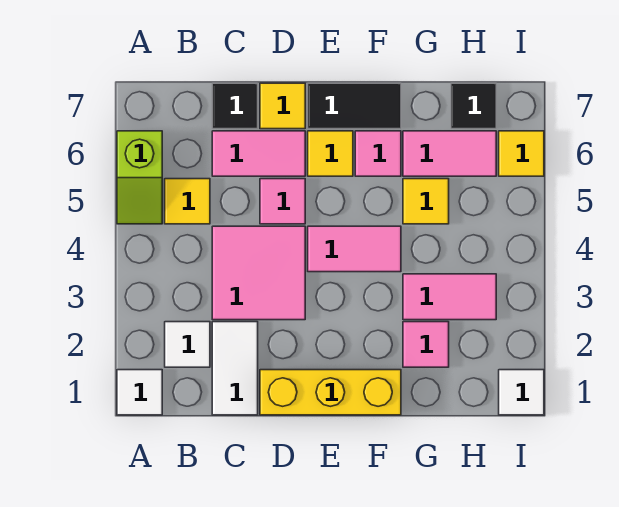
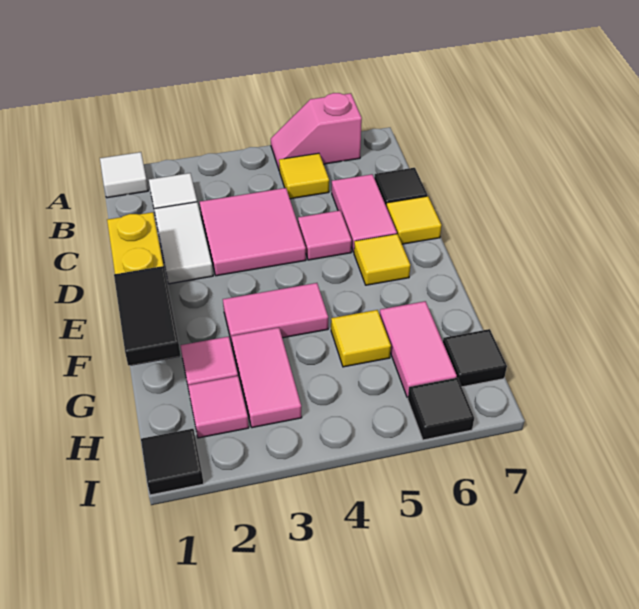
lime 1x2 slope [117,131,162,224] -> pink 1x2 slope [271,93,362,169]
white 1x2 tile [212,322,258,415] -> white 1x2 tile turned to [154,202,213,284]
pink 1x2 tile [308,226,401,272] -> pink 1x2 tile turned to [223,283,328,344]
black 1x2 tile [308,83,401,129] -> black 1x2 tile moved to [114,266,181,365]
pink 1x1 tile [355,131,401,176] -> pink 1x1 tile moved to [188,376,249,438]
white 1x1 tile [499,370,544,415] -> black 1x1 tile [141,429,204,495]
yellow 1x1 tile [499,131,544,176] -> black 1x1 tile [408,378,474,440]

